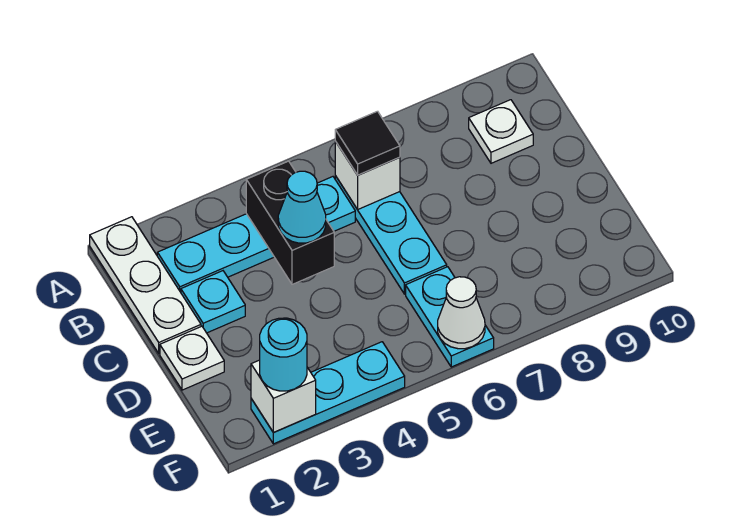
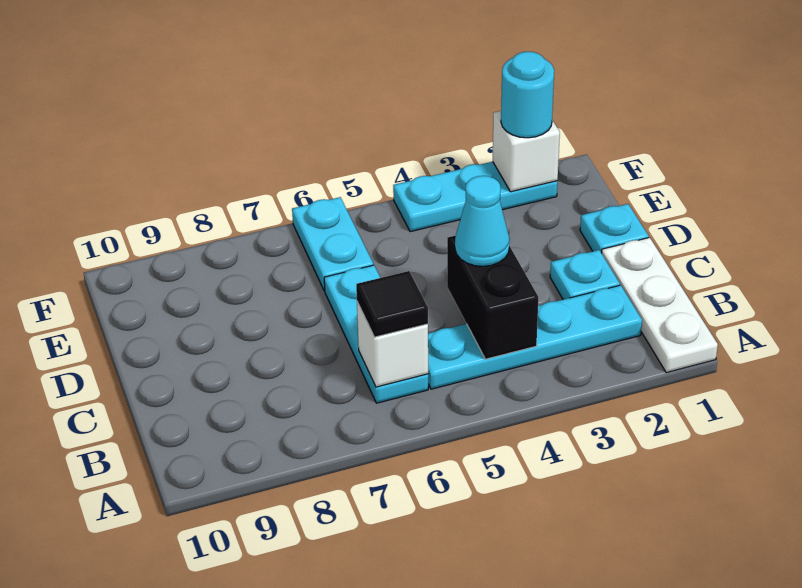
white 1x1 plate [469,100,533,163] -> none
white 1x1 plate [160,326,224,390] -> cyan 1x1 plate [580,204,649,253]
white 1x1 cone [438,277,485,349] -> none

